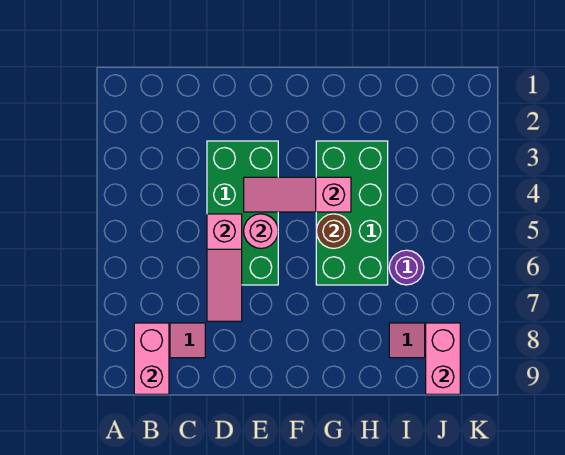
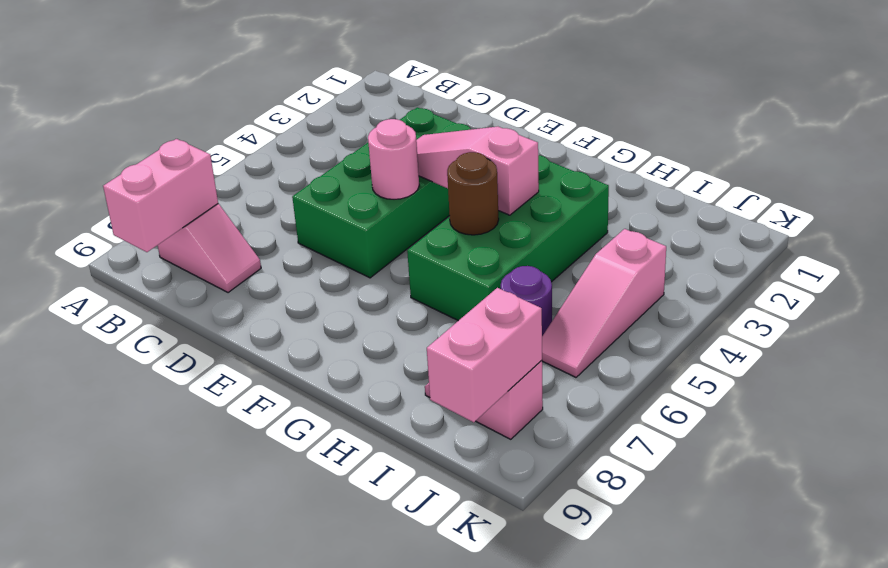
pink 1x3 slope [207,214,242,321] -> pink 1x3 slope moved to [542,229,666,377]

